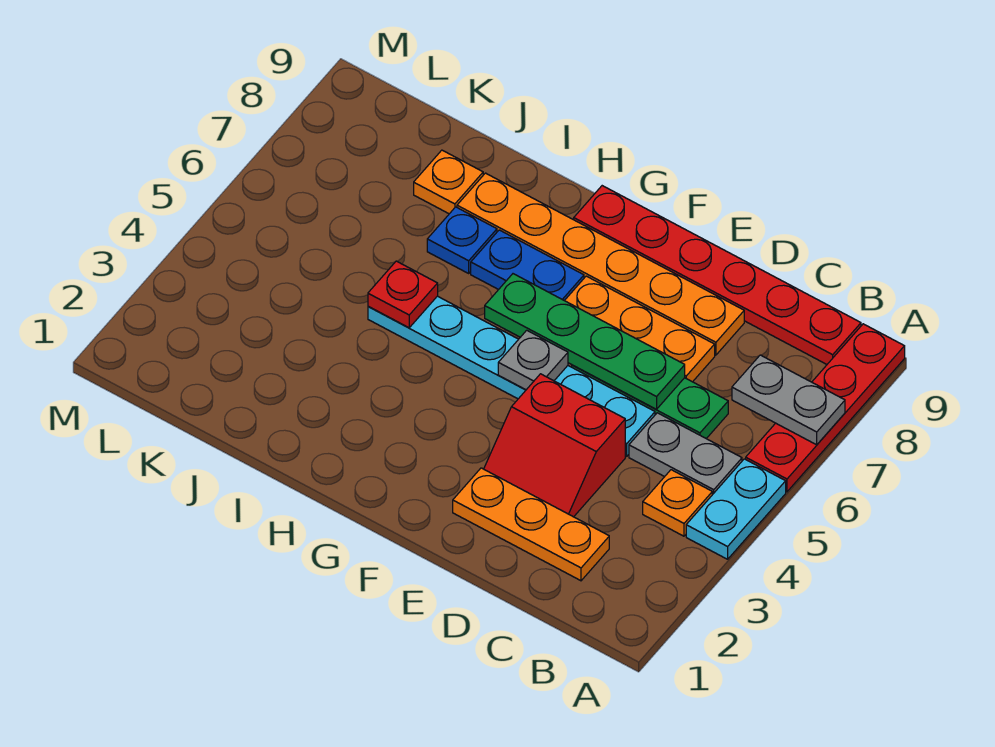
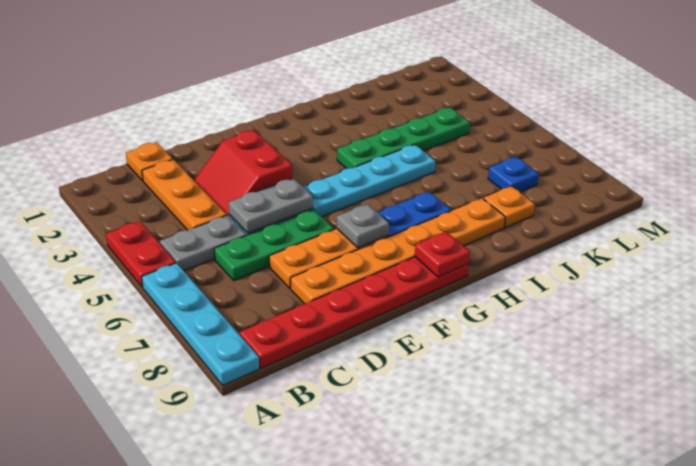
cyan 1x2 plate [686,459,786,559] -> red 1x2 plate [106,221,176,287]
red 1x4 plate [746,324,905,492] -> cyan 1x4 plate [142,263,259,385]
grey 1x2 plate [732,355,845,445] -> grey 1x2 plate moved to [229,178,313,233]
orange 1x1 plate [643,470,712,536] -> orange 1x1 plate moved to [126,142,173,181]
orange 1x3 plate [453,468,609,581] -> orange 1x3 plate turned to [142,159,227,230]
red 2x2 slope [484,374,625,517] -> red 2x2 slope turned to [194,130,292,216]
green 1x4 plate [485,274,685,409] -> green 1x4 plate moved to [337,108,470,169]
grey 1x1 plate [498,330,568,390] -> grey 1x1 plate moved to [337,204,389,248]
red 1x1 plate [368,261,438,328] -> red 1x1 plate moved to [415,232,470,277]
blue 1x1 plate [427,207,497,273] -> blue 1x1 plate moved to [488,157,539,192]

